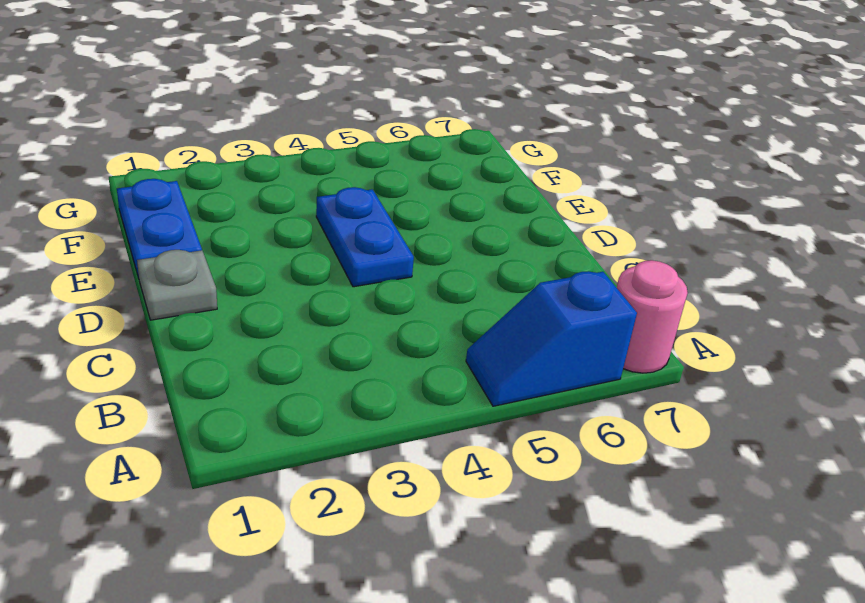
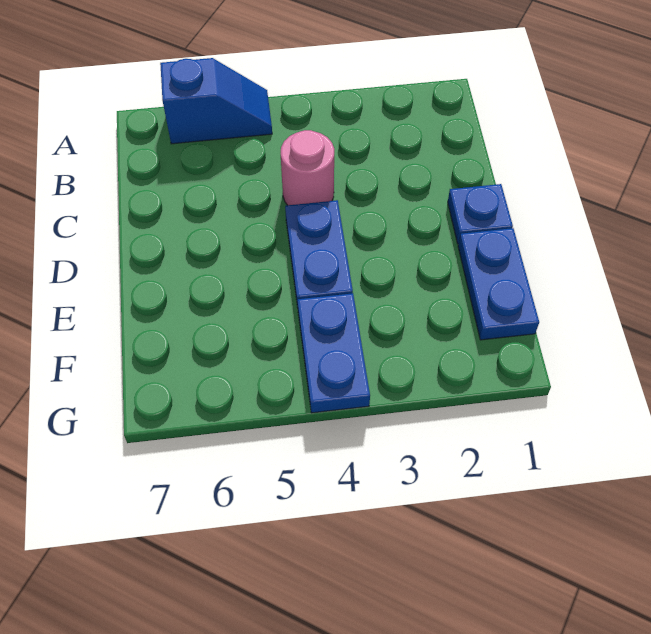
pink 1x1 round brick [617,260,688,373] -> pink 1x1 round brick moved to [281,130,334,205]
grey 1x1 plate [137,250,217,320] -> blue 1x1 plate [448,184,513,244]
none -> blue 1x2 plate [297,293,370,413]

